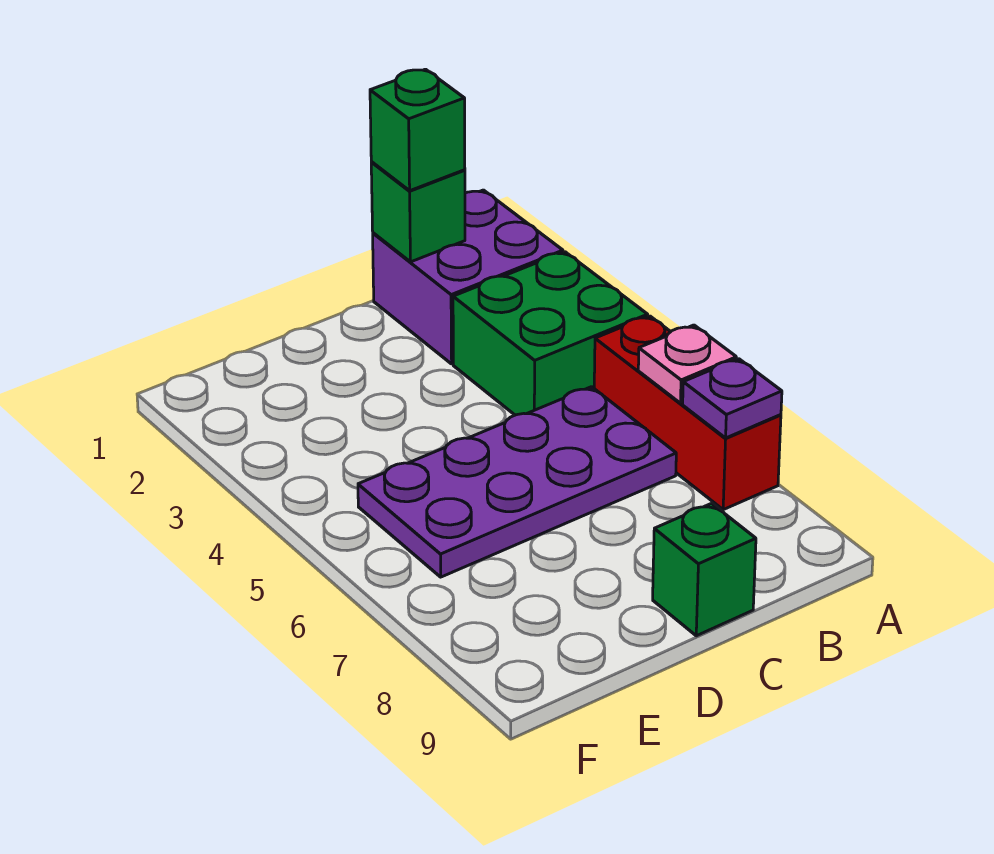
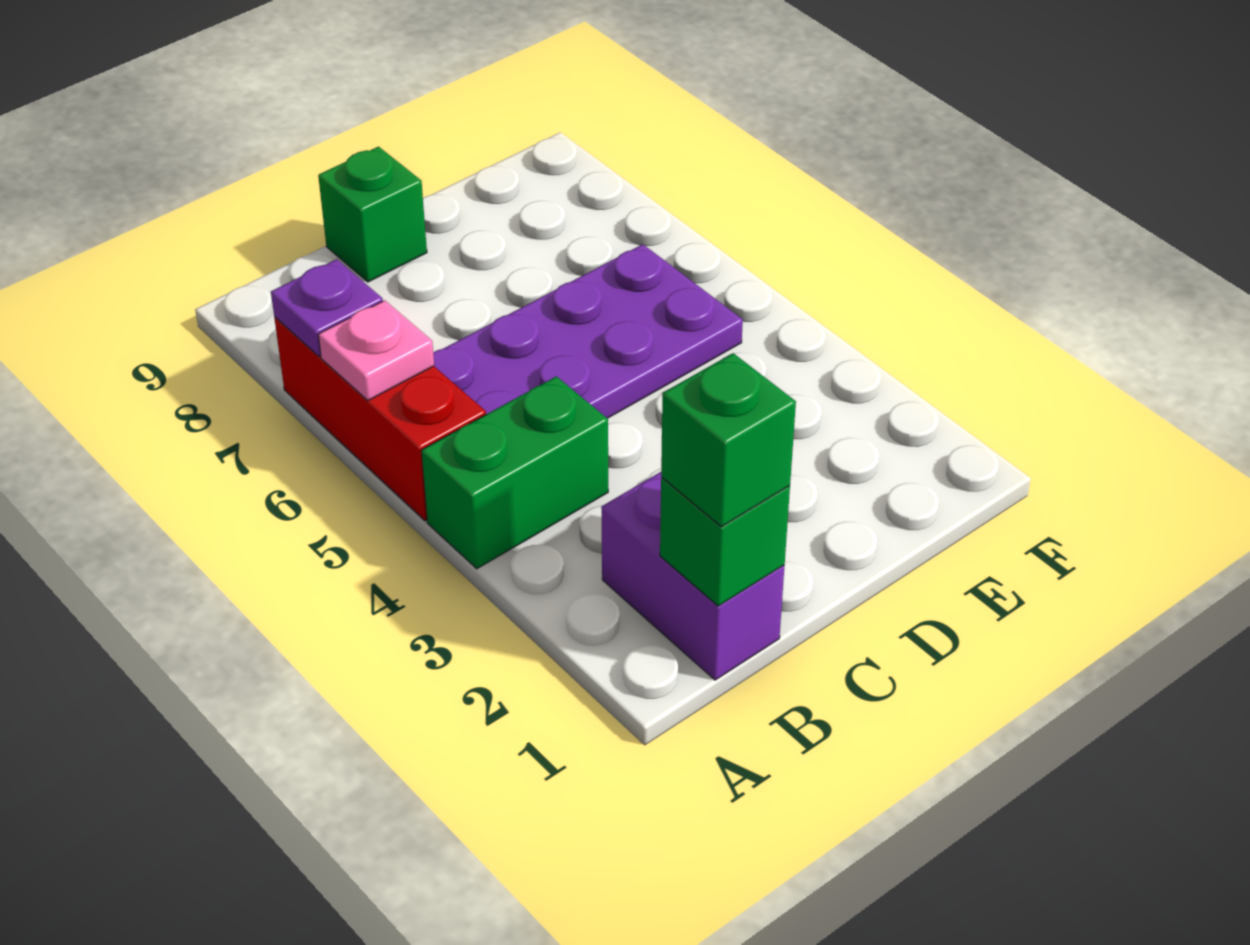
purple 2x2 brick [373,190,563,364] -> purple 1x2 brick [601,472,784,680]
green 2x2 brick [453,252,648,415] -> green 1x2 brick [421,376,608,569]

